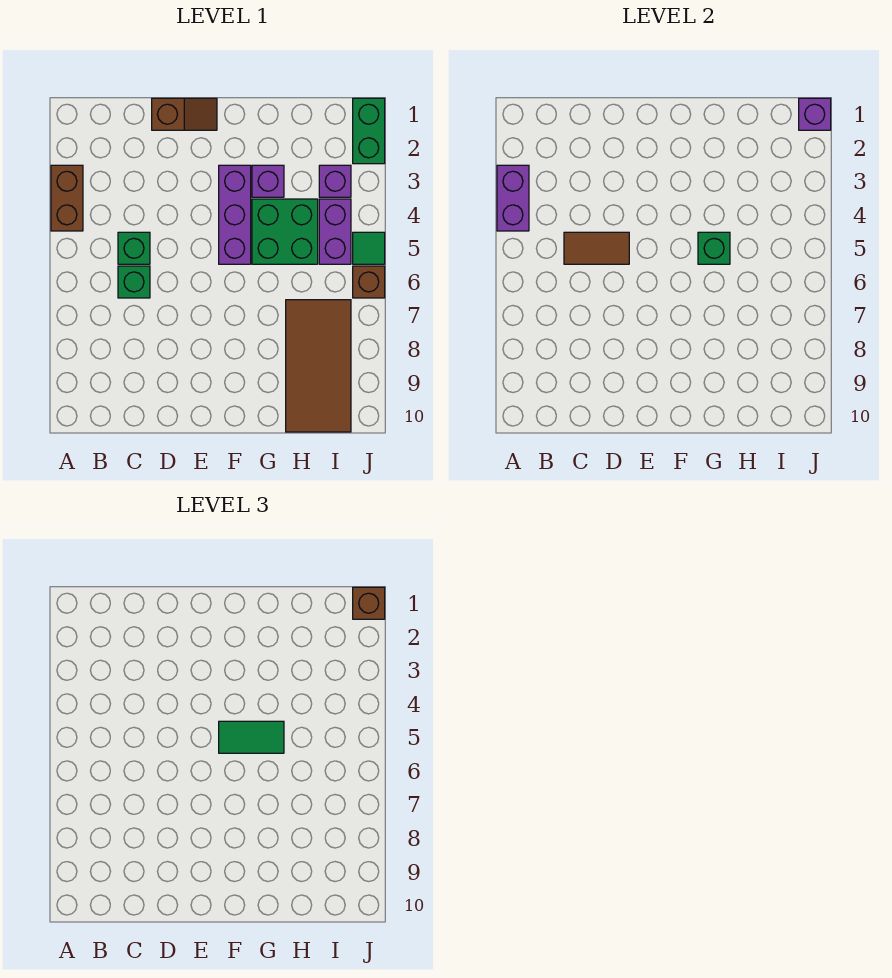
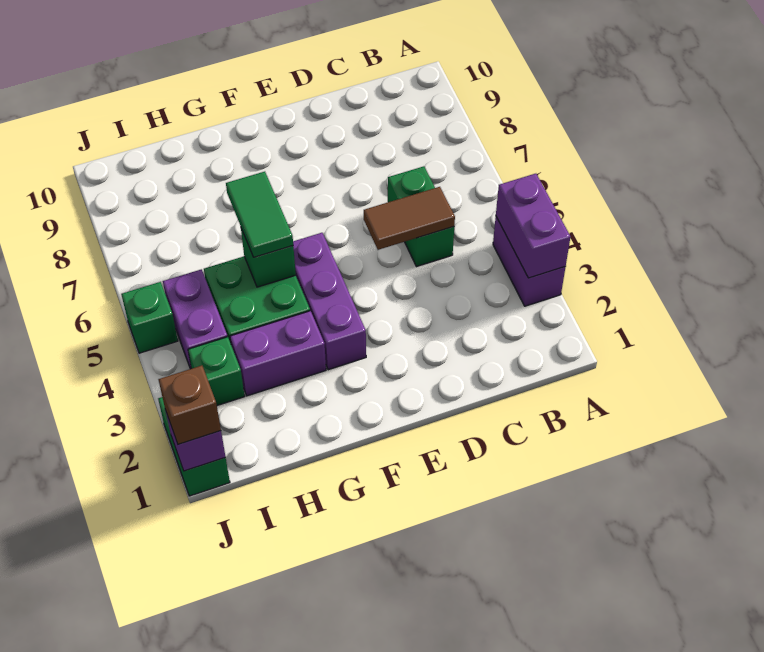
brown 1x2 brick [51,165,83,231] -> purple 1x2 brick [493,217,565,306]
brown 1x2 slope [152,98,217,130] -> none
green 1x2 tile [219,721,284,753] -> green 1x2 tile turned to [226,172,293,257]
purple 1x1 brick [252,165,284,197] -> purple 1x2 brick [230,311,326,396]
brown 2x4 tile [286,300,351,432] -> none
purple 1x1 brick [319,165,351,197] -> green 1x1 brick [188,337,245,405]
green 1x1 tile [353,232,385,264] -> green 1x1 brick [121,282,178,353]
brown 1x1 brick [353,266,385,298] -> none

